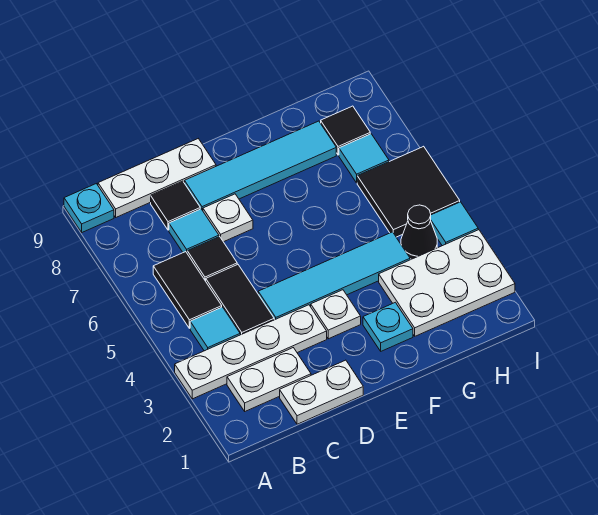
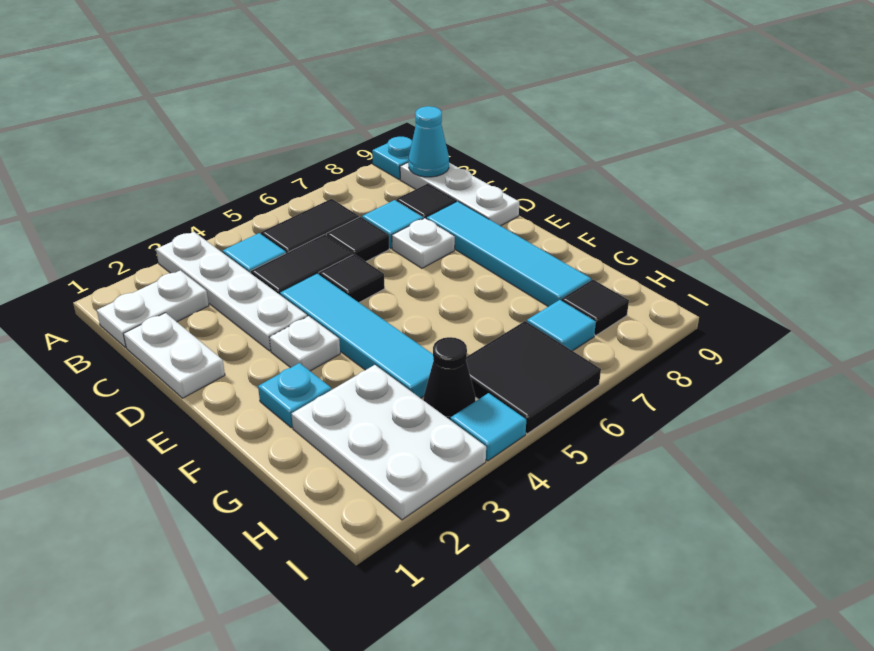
white 1x2 plate [227,348,311,411] -> white 1x2 plate turned to [97,270,209,347]
none -> cyan 1x1 cone [408,106,449,177]
none -> black 1x1 tile [319,254,385,302]

